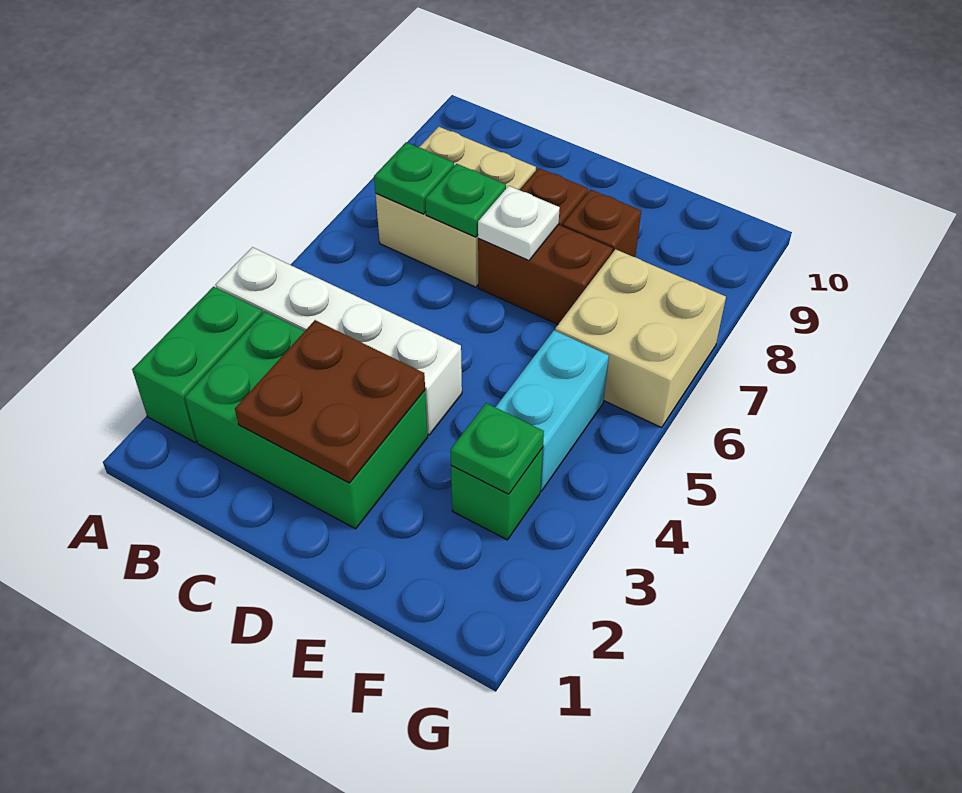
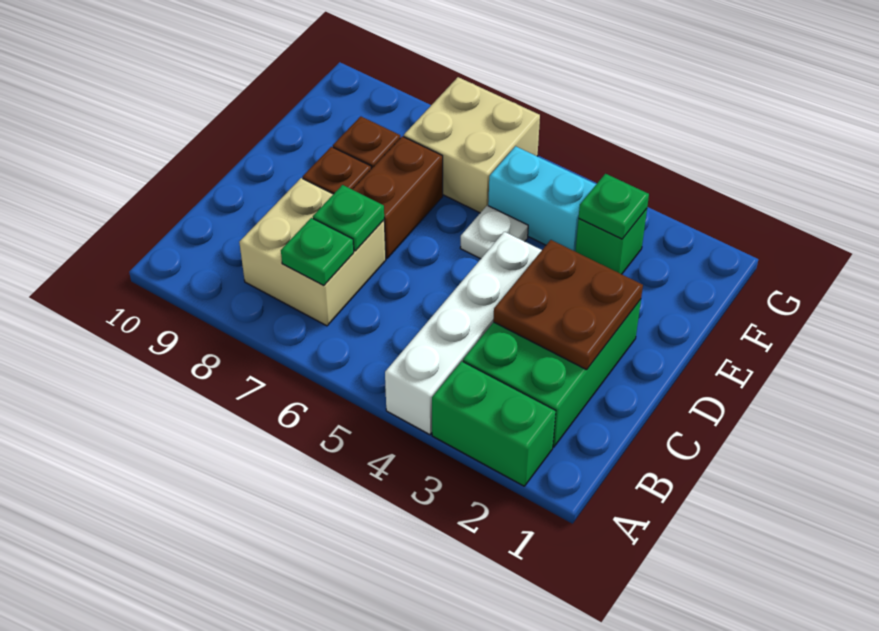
white 1x1 plate [478,186,560,260] -> white 1x1 plate moved to [460,205,528,259]

